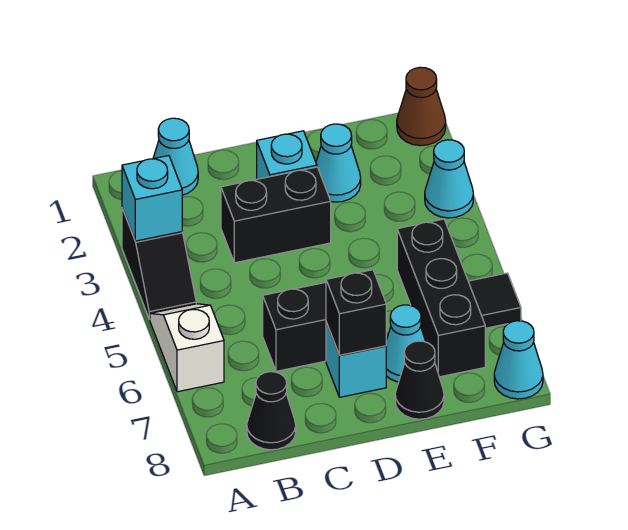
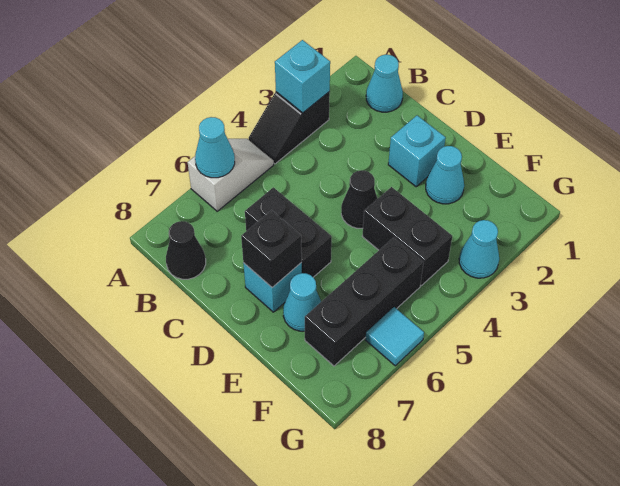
black 1x2 brick [221,167,331,263] -> black 1x2 brick moved to [362,187,452,285]
black 1x1 cone [395,341,444,419] -> black 1x1 cone moved to [341,170,378,228]
brown 1x1 cone [397,67,446,146] -> none
black 1x1 tile [468,273,521,328] -> cyan 1x1 tile [365,307,424,366]
cyan 1x1 cone [494,321,543,399] -> cyan 1x1 cone moved to [195,117,235,178]

